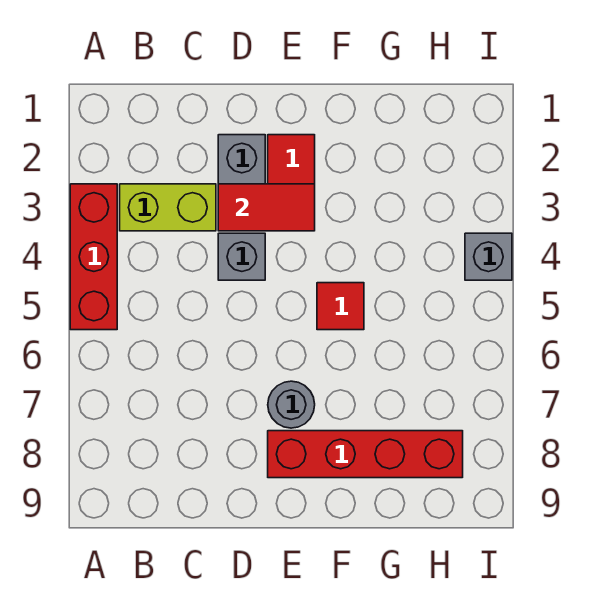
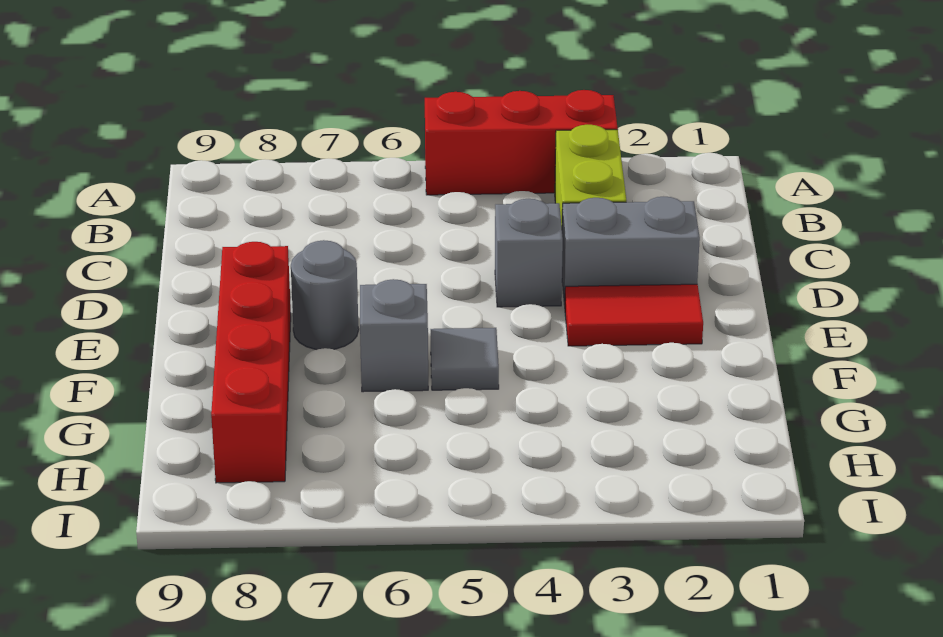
red 1x2 tile [218,184,315,231] -> none
red 1x1 tile [317,283,364,330] -> grey 1x1 tile [431,328,499,390]
grey 1x1 brick [465,233,512,280] -> grey 1x1 brick moved to [360,279,428,392]

